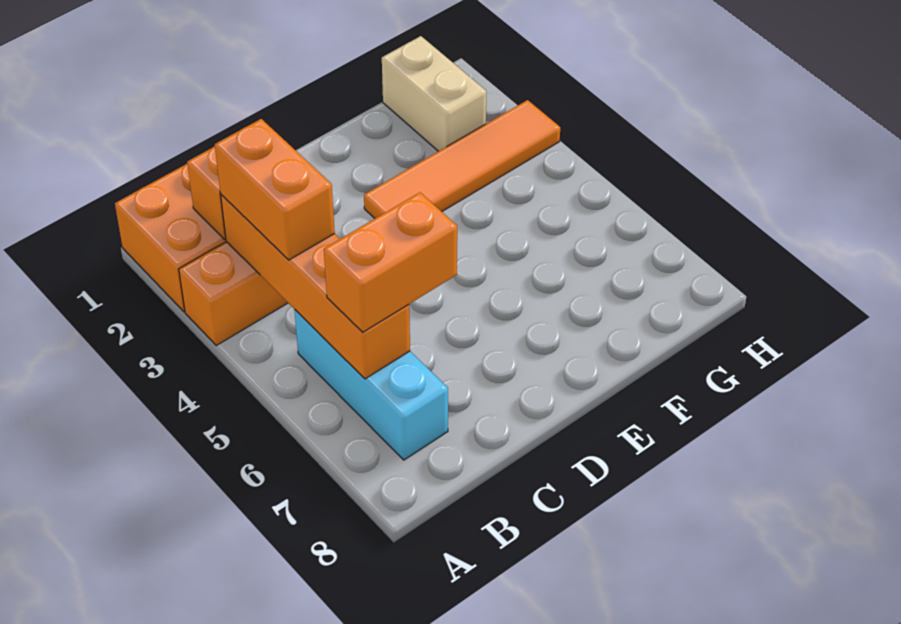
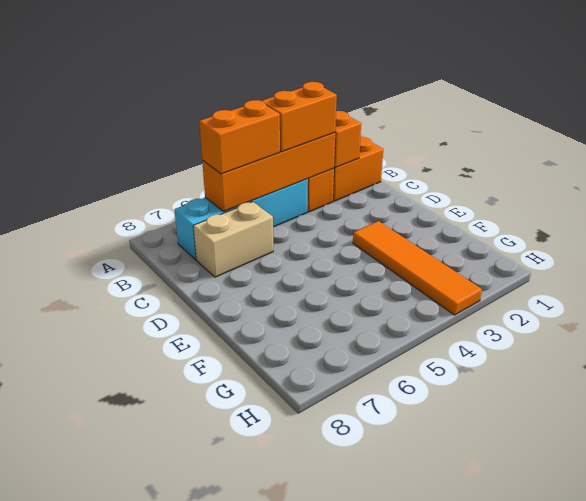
cyan 1x3 brick [295,310,448,460] -> cyan 1x4 brick [174,179,308,259]
orange 1x2 brick [324,193,457,332] -> orange 1x2 brick turned to [199,100,280,174]
tan 1x2 brick [382,36,486,151] -> tan 1x2 brick moved to [193,202,273,277]

